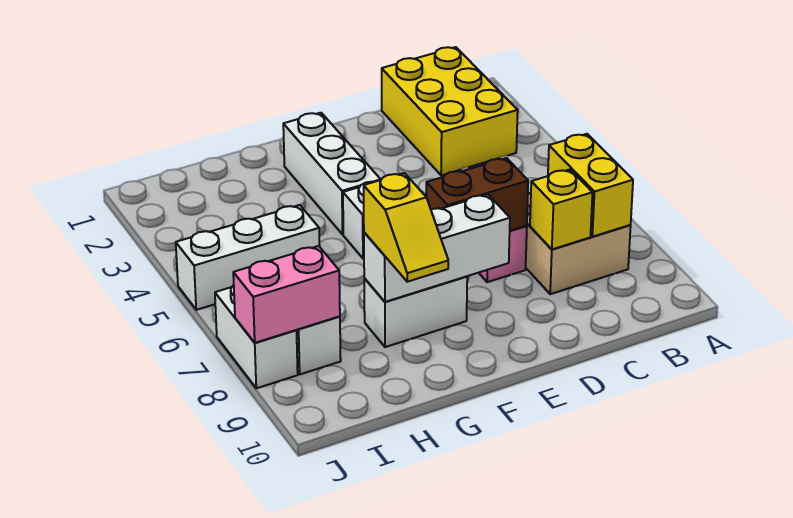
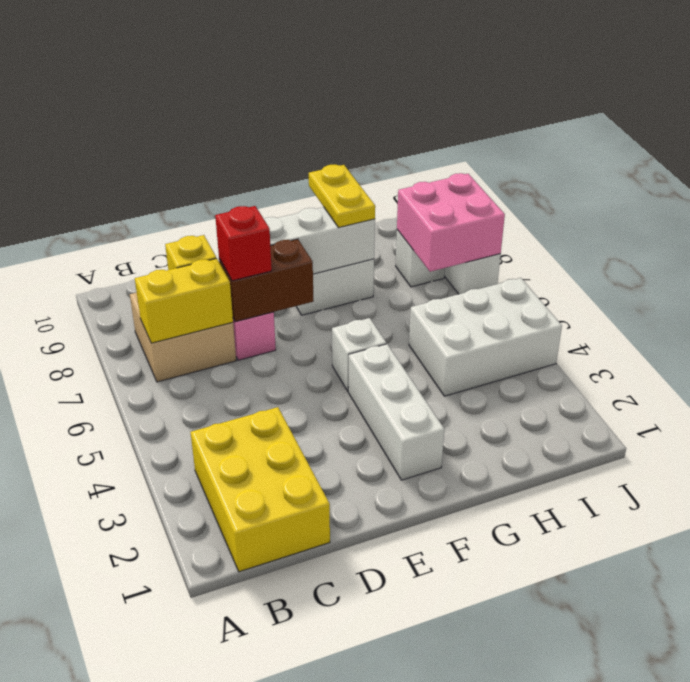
yellow 1x2 brick [548,134,633,237] -> yellow 1x2 brick turned to [135,258,233,343]
none -> red 1x1 brick [215,206,272,281]
yellow 1x2 slope [364,173,448,282] -> yellow 1x2 plate [309,165,375,228]
white 1x3 brick [176,205,320,310] -> white 2x3 brick [409,278,562,396]
pink 1x2 brick [233,246,340,343] -> pink 2x2 brick [397,173,505,272]

